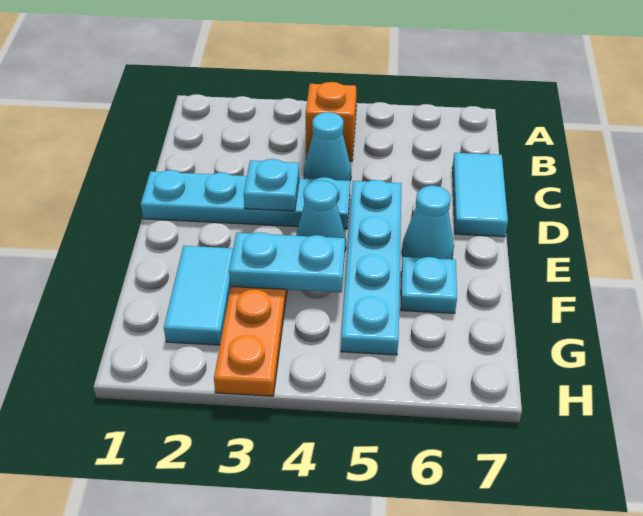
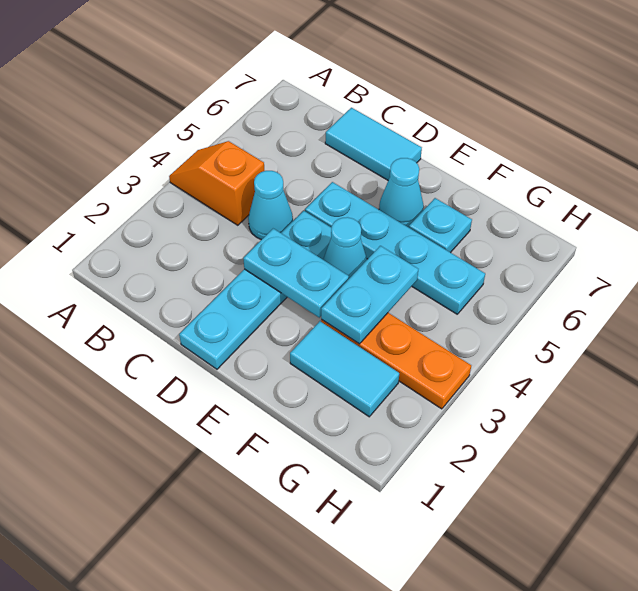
cyan 1x1 plate [244,159,299,211] -> cyan 1x2 plate [243,229,349,318]

